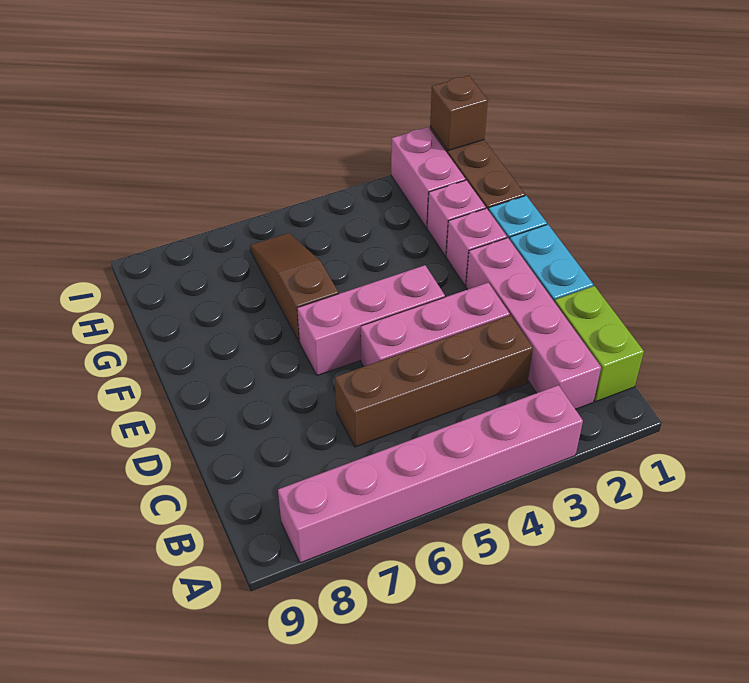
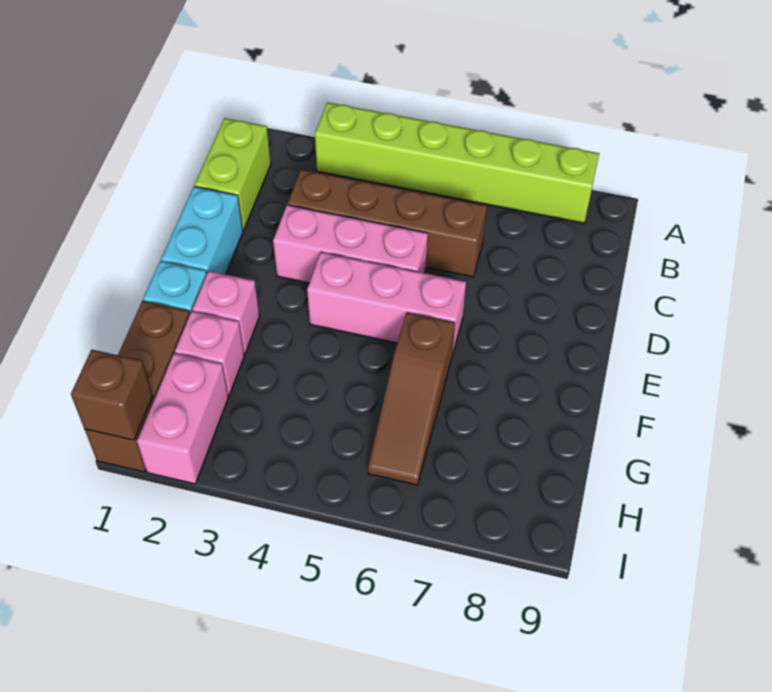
pink 1x6 brick [278,385,583,563] -> lime 1x6 brick [315,102,599,223]
pink 1x4 brick [466,238,601,409] -> none

